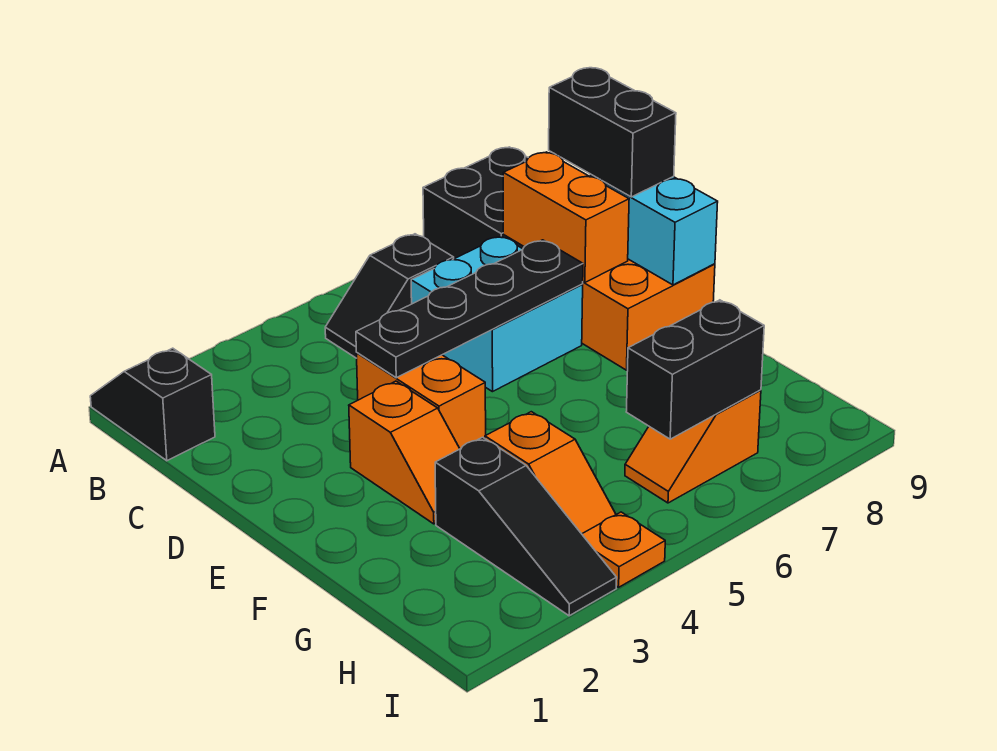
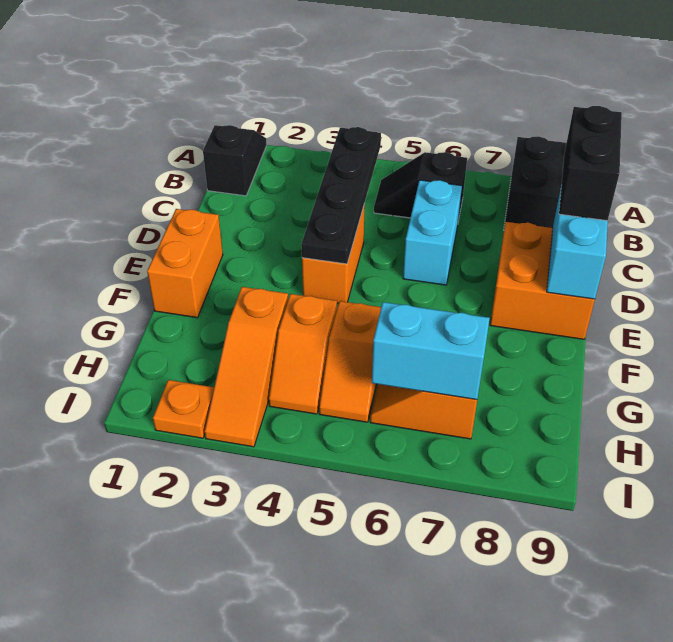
cyan 2x2 brick [411,236,583,392] -> cyan 1x2 brick [403,180,462,285]
orange 1x2 brick [503,152,629,282] -> orange 1x2 brick moved to [147,209,223,318]
black 1x4 plate [356,240,583,378] -> black 1x4 plate turned to [301,127,381,264]
orange 1x2 slope [349,381,460,524] -> orange 1x2 slope moved to [319,301,381,422]
black 1x3 slope [435,437,617,616] -> orange 1x3 slope [205,287,288,447]
black 1x2 brick [626,300,764,439] -> cyan 1x2 brick [372,302,490,400]
orange 1x1 plate [582,512,665,587] -> orange 1x1 plate moved to [153,380,214,438]

